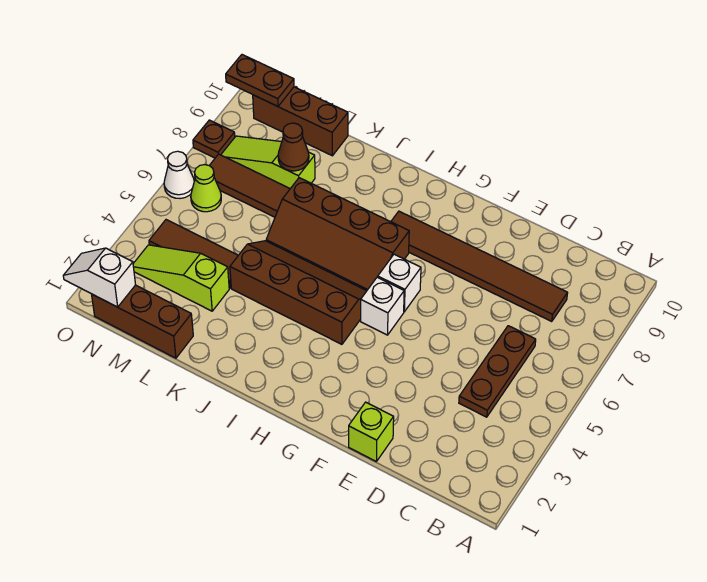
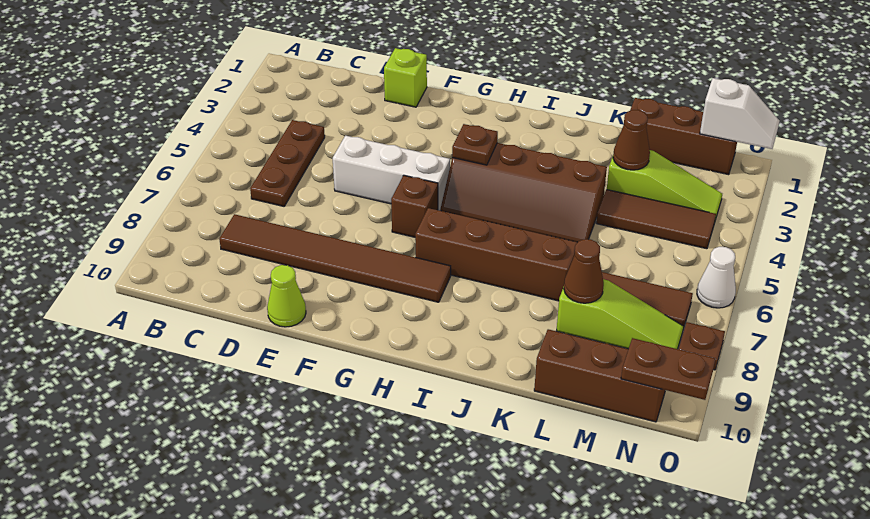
white 1x1 brick [361,277,404,335] -> white 1x3 brick [333,136,450,210]
white 1x1 brick [378,254,421,312] -> brown 1x1 brick [391,175,438,237]
none -> brown 1x1 plate [452,124,498,165]
none -> brown 1x1 cone [613,110,650,170]
lime 1x1 cone [191,165,221,212] -> lime 1x1 cone moved to [267,265,306,327]

